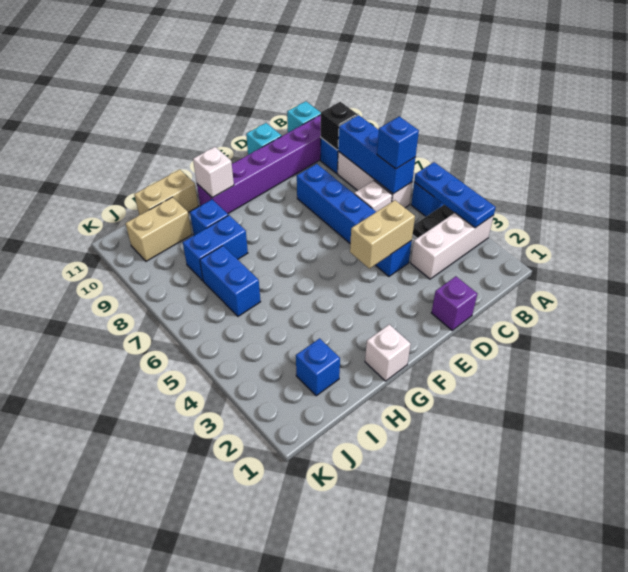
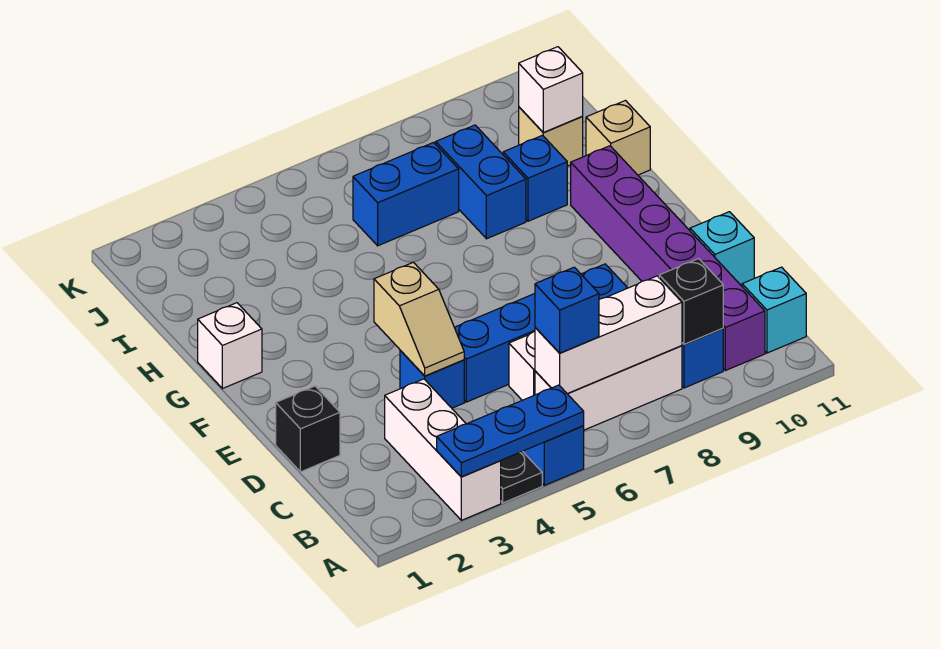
blue 1x3 brick [338,115,415,194] -> white 1x3 brick [535,276,682,394]
purple 1x1 brick [431,276,477,330] -> black 1x1 brick [276,386,340,472]
tan 1x2 brick [350,200,415,269] -> tan 1x2 slope [374,262,464,376]
white 1x1 brick [193,147,234,198] -> white 1x1 brick moved to [519,47,583,132]
tan 1x2 brick [134,170,198,215] -> tan 1x1 brick [586,101,650,175]
blue 1x1 brick [296,338,340,396] -> none
tan 1x2 brick [126,197,192,261] -> tan 1x1 brick [519,107,583,166]

